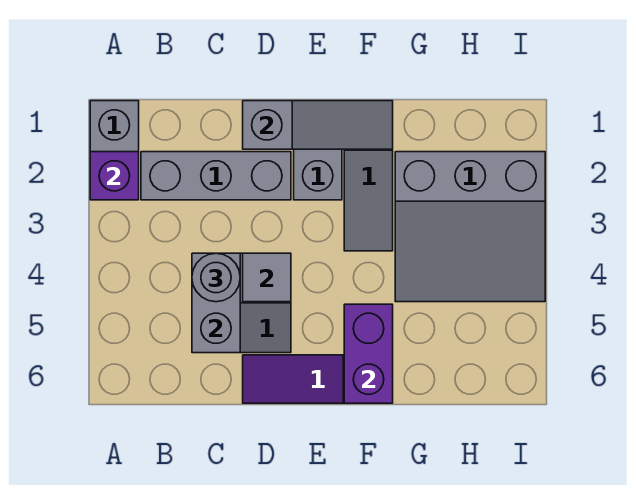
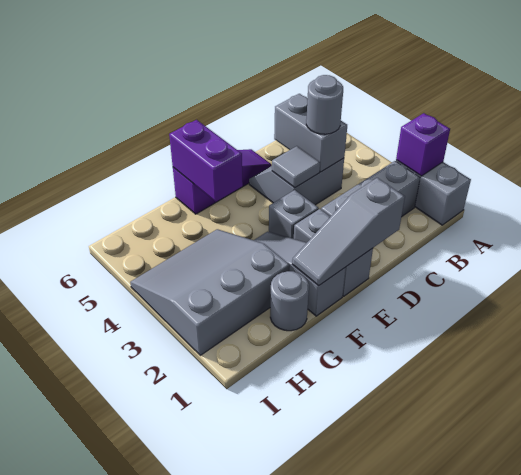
none -> grey 1x1 brick [269,190,319,239]
none -> grey 1x1 round brick [270,271,309,331]

